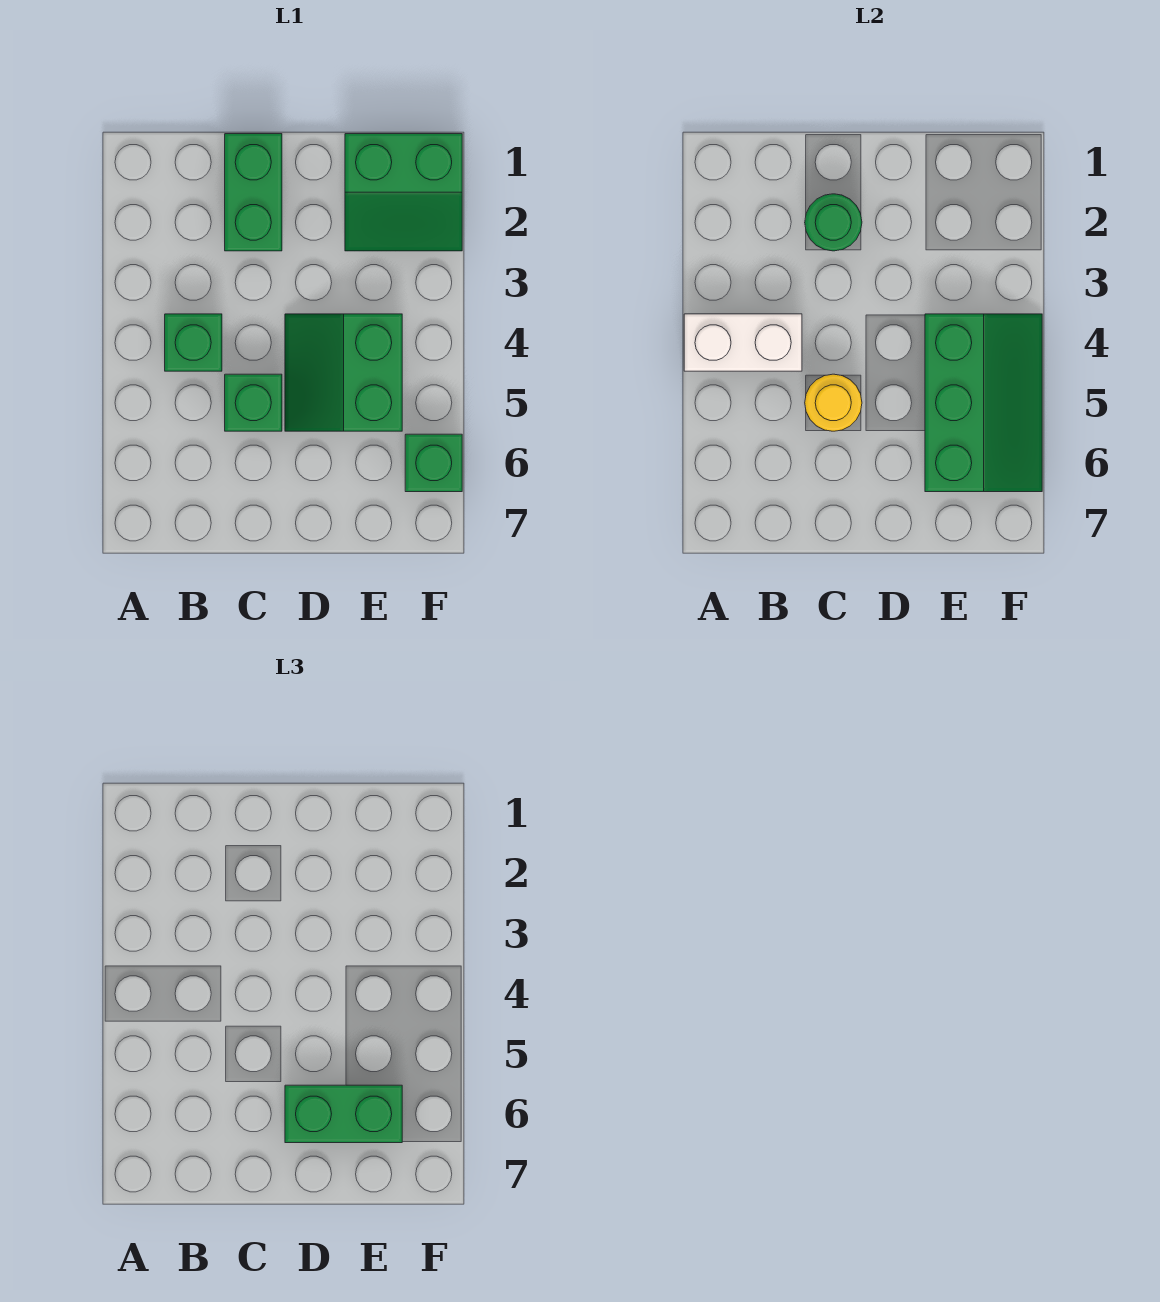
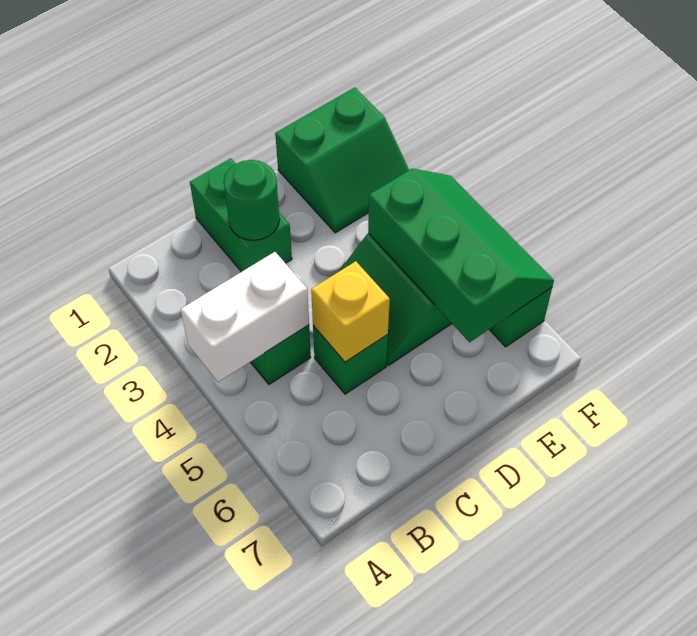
yellow 1x1 round brick [805,374,862,431] -> yellow 1x1 brick [311,261,390,362]
green 1x2 brick [285,1085,402,1143] -> none

